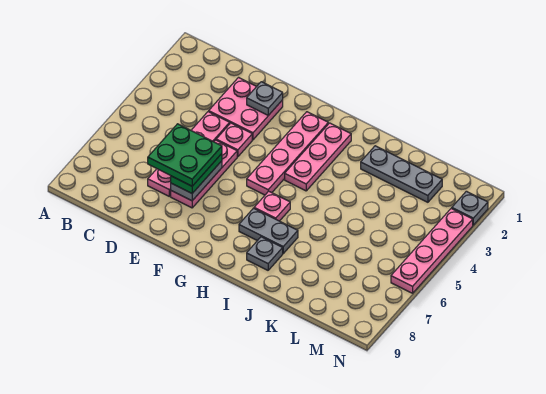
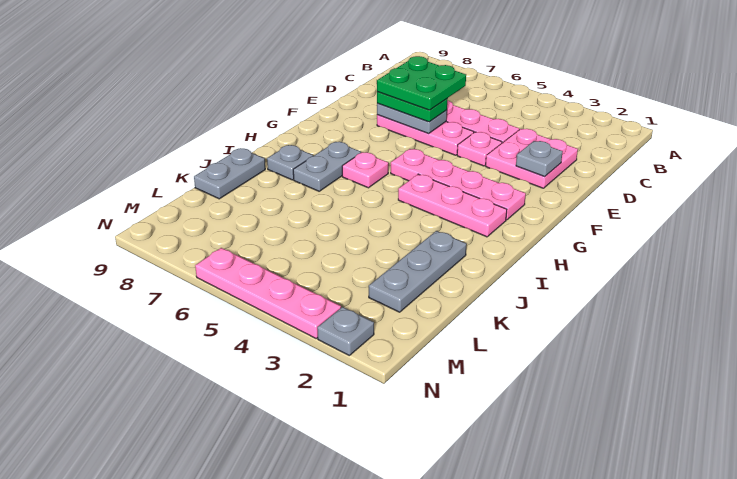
none -> grey 1x2 plate [194,148,265,199]

